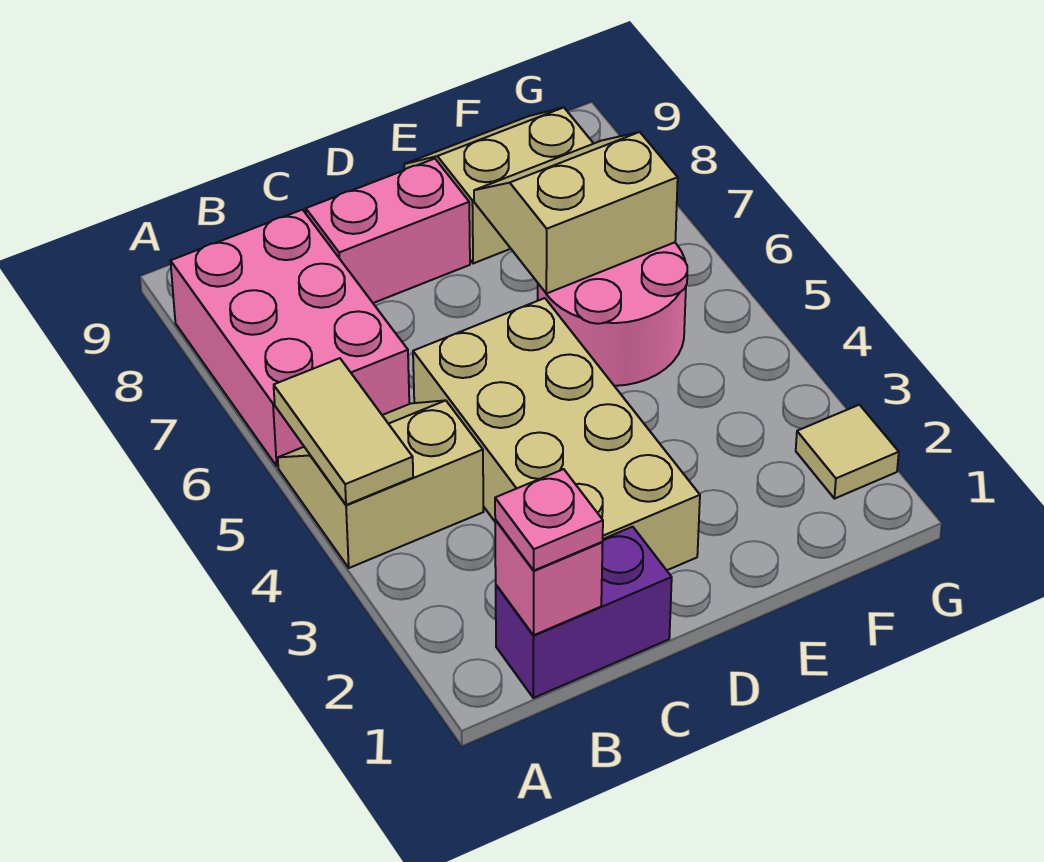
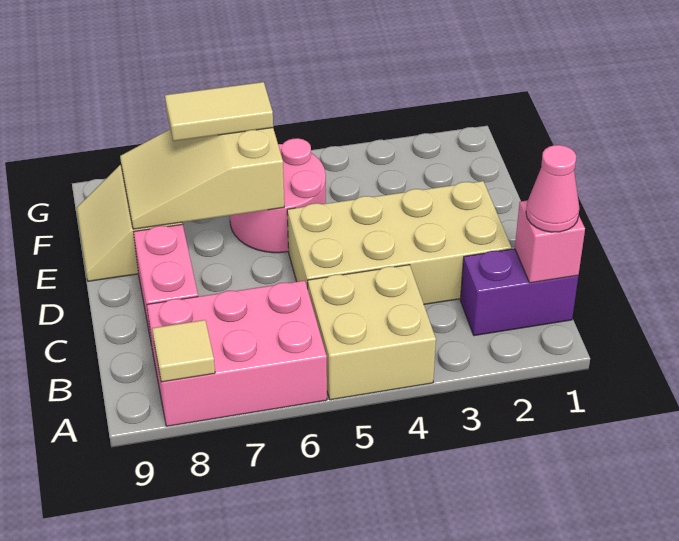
tan 2x2 slope [278,400,484,568] -> tan 2x2 brick [308,265,436,400]
tan 1x2 tile [274,358,413,505] -> tan 1x2 tile moved to [165,82,273,141]
purple 1x2 brick [496,527,672,698] -> purple 1x2 brick turned to [460,249,578,336]
pink 1x1 plate [495,469,603,570] -> pink 1x1 cone [526,145,579,232]
tan 2x2 slope [474,132,678,294] -> tan 2x3 slope [120,128,284,229]
tan 1x1 tile [796,405,899,499] -> tan 1x1 tile moved to [152,320,215,382]

